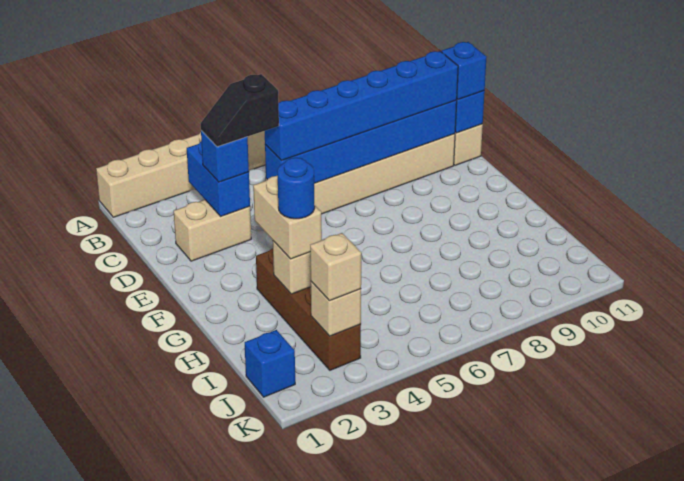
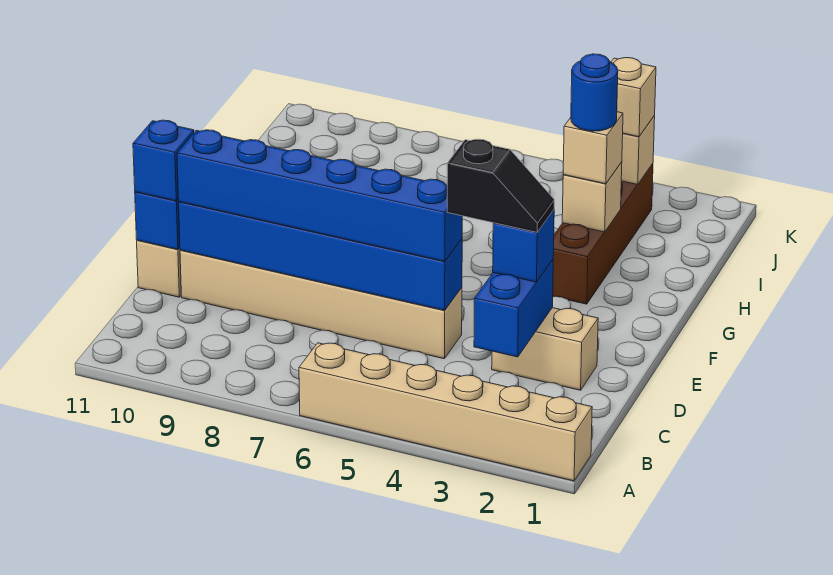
tan 1x2 brick [253,176,322,259] -> tan 1x1 brick [563,112,623,184]
blue 1x1 brick [245,330,295,397] -> none

